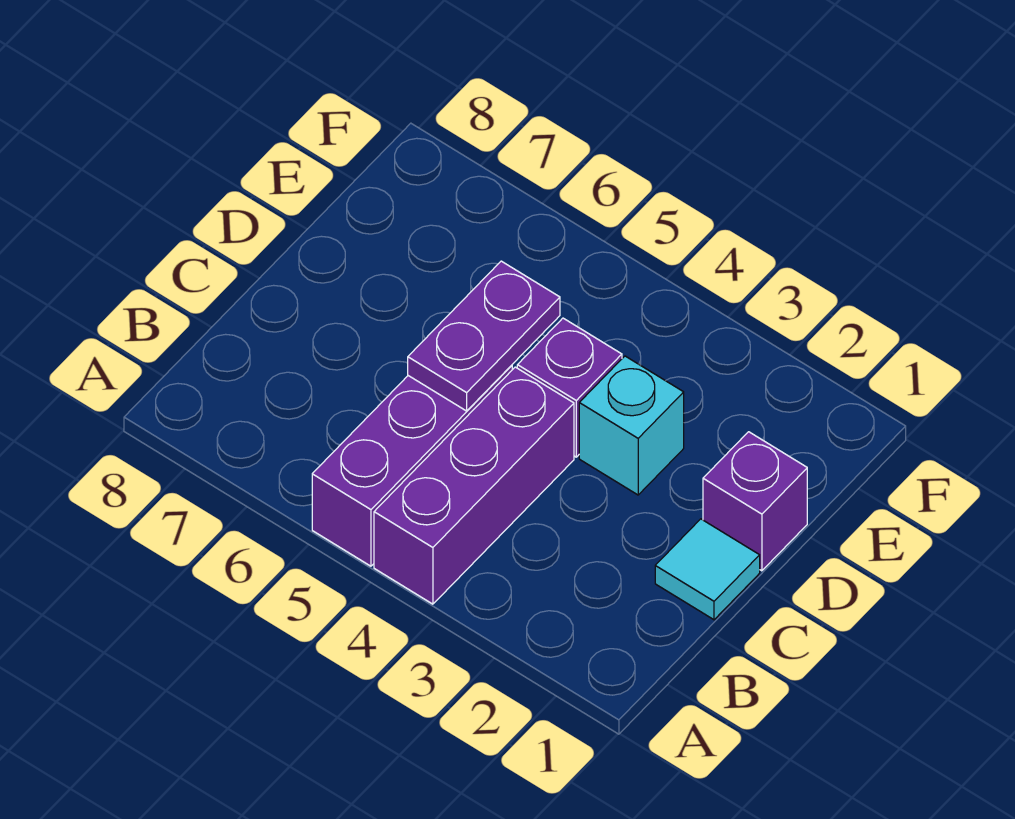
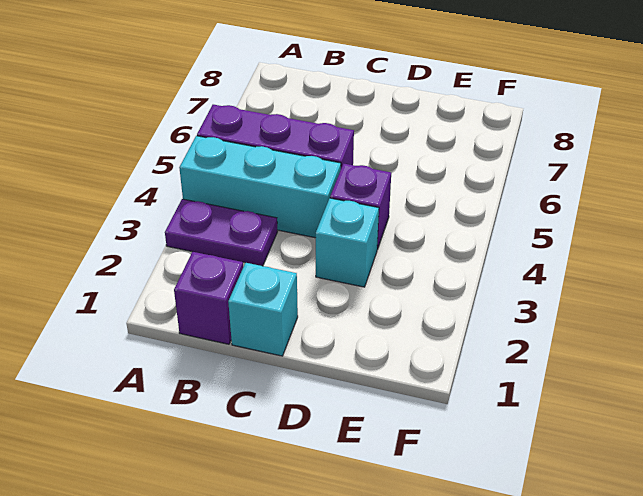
purple 1x3 brick [374,367,574,604] -> cyan 1x3 brick [179,136,341,238]
cyan 1x1 tile [655,519,760,620] -> cyan 1x1 brick [228,263,298,356]
purple 1x2 plate [408,261,560,411] -> purple 1x2 plate moved to [165,199,278,266]
purple 1x1 brick [703,432,807,571] -> purple 1x1 brick moved to [174,252,243,344]

